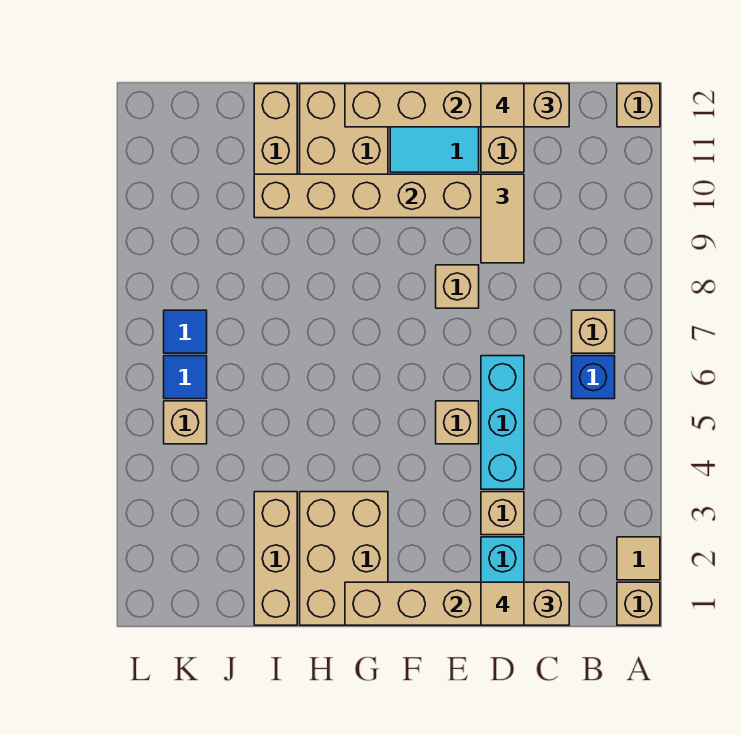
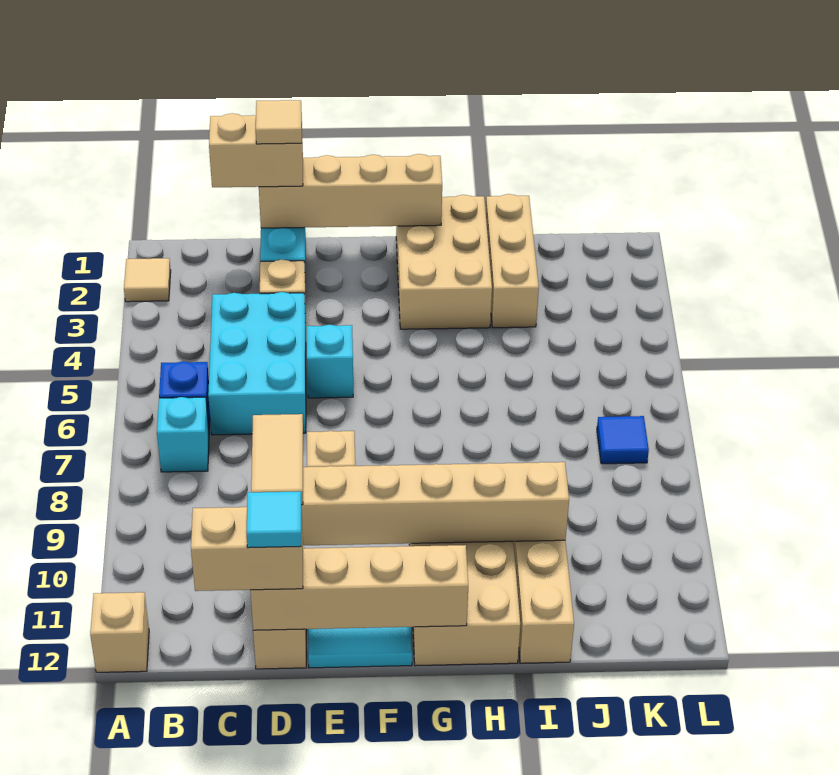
tan 1x1 brick [617,582,660,625] -> none
tan 1x1 brick [572,310,615,353] -> cyan 1x1 brick [157,397,209,472]
cyan 1x3 brick [481,356,524,489] -> cyan 2x3 brick [208,292,306,435]
tan 1x1 tile [481,84,524,127] -> cyan 1x1 tile [247,491,301,548]
tan 1x1 brick [436,401,479,444] -> cyan 1x1 brick [307,325,353,398]
tan 1x1 brick [164,401,207,444] -> none
blue 1x1 tile [164,356,207,399] -> none

